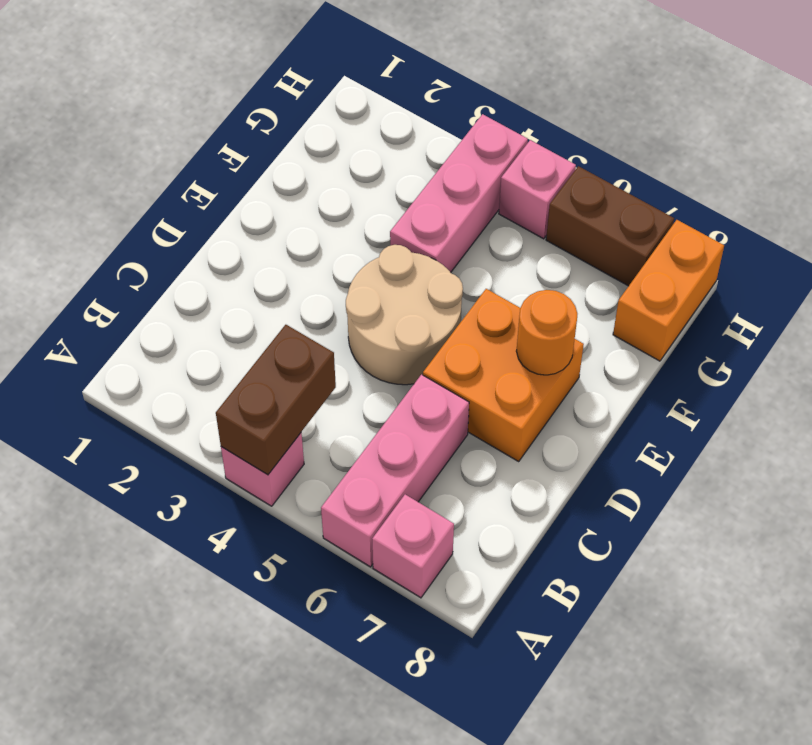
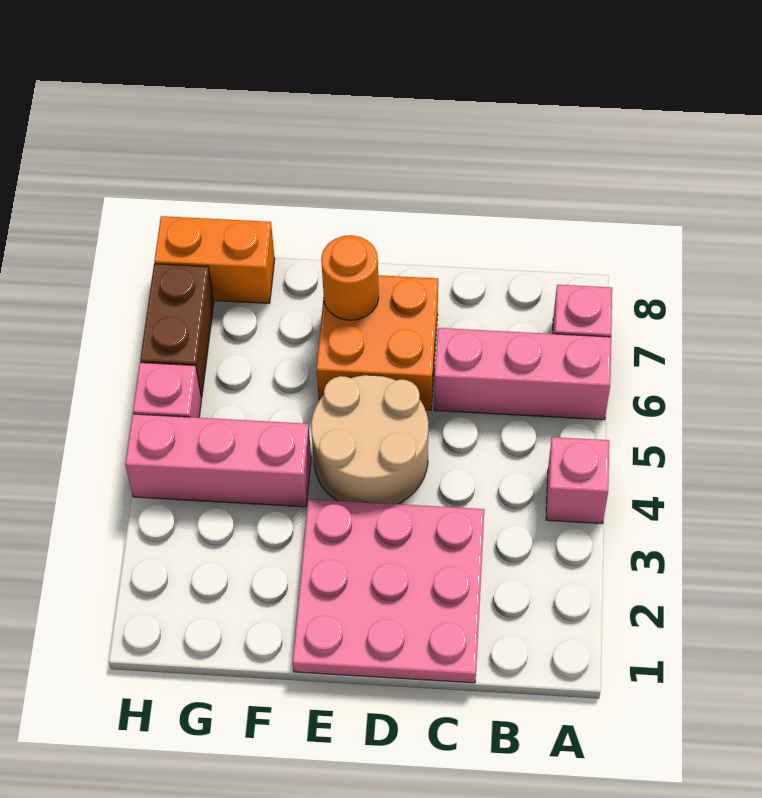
brown 1x2 brick [216,325,336,475] -> none
none -> pink 3x3 plate [293,499,484,683]

